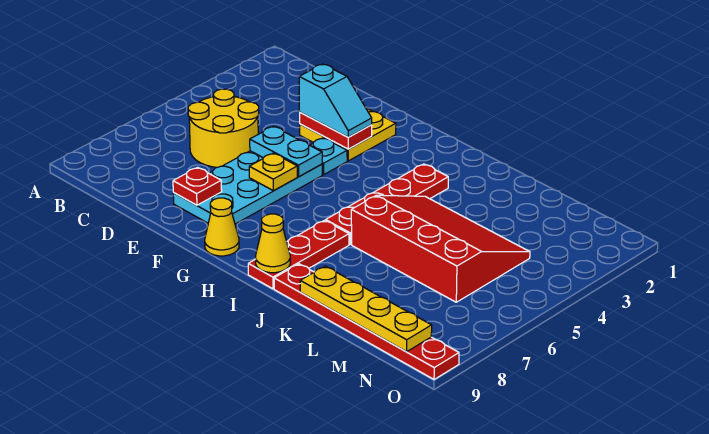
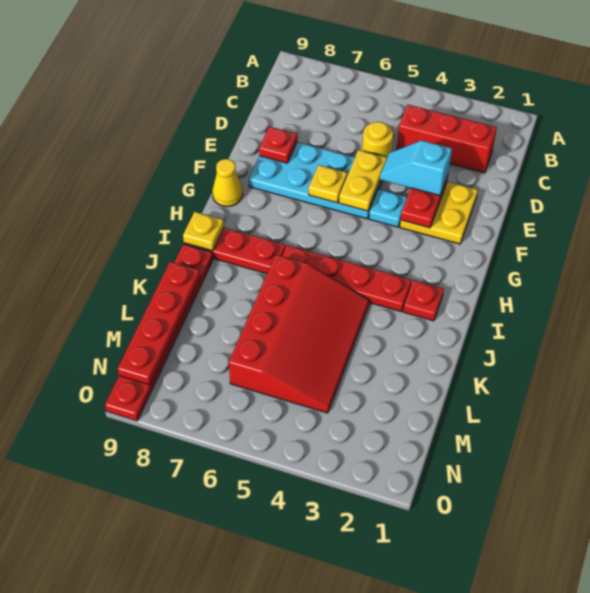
none -> red 1x3 brick [397,105,497,173]
yellow 2x2 round brick [188,89,259,167] -> yellow 1x1 round brick [362,122,393,157]
cyan 1x2 slope [299,64,372,137] -> cyan 1x2 slope turned to [380,140,452,195]
cyan 1x2 plate [250,126,322,177] -> yellow 1x2 plate [339,150,387,211]
none -> red 1x1 plate [403,280,444,321]
yellow 1x1 cone [256,214,290,273] -> yellow 1x1 plate [183,212,224,251]
yellow 1x4 plate [300,266,432,352] -> red 1x4 plate [118,262,200,385]

